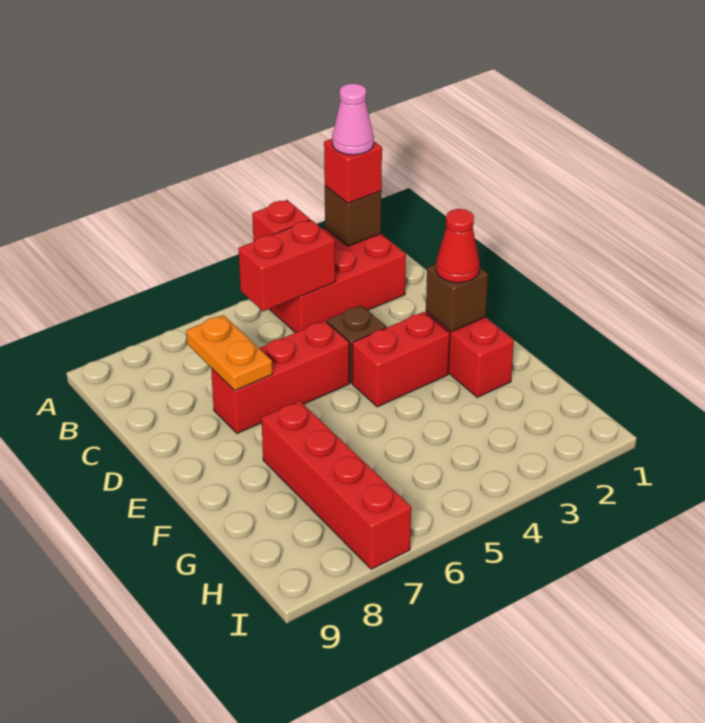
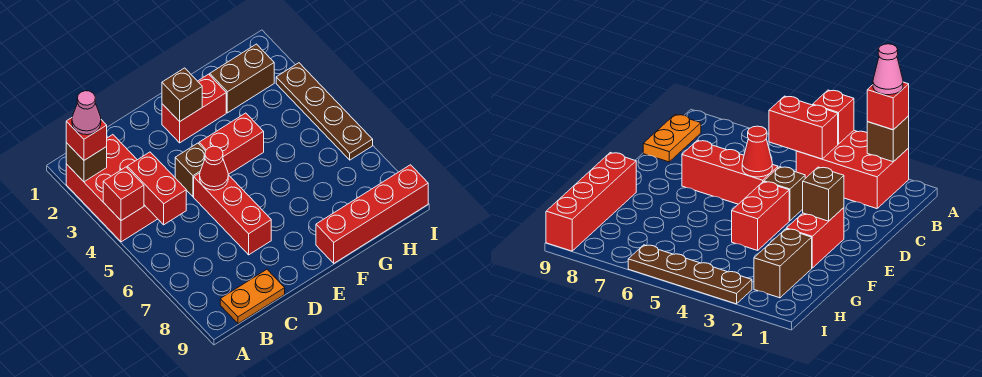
orange 1x2 plate [186,315,272,391] -> orange 1x2 plate moved to [220,269,285,324]
red 1x1 cone [436,209,480,283] -> red 1x1 cone moved to [200,146,228,190]
red 1x2 brick [352,312,450,407] -> red 1x2 brick turned to [199,113,264,174]
red 1x4 brick [261,401,411,569] -> red 1x4 brick moved to [316,165,428,263]
none -> brown 1x2 brick [210,44,274,113]
none -> brown 1x4 plate [276,63,373,160]

